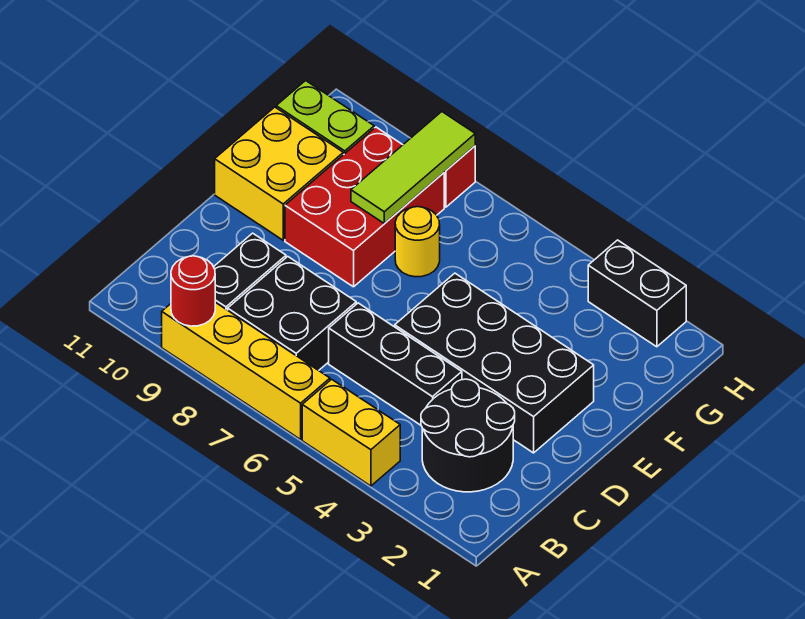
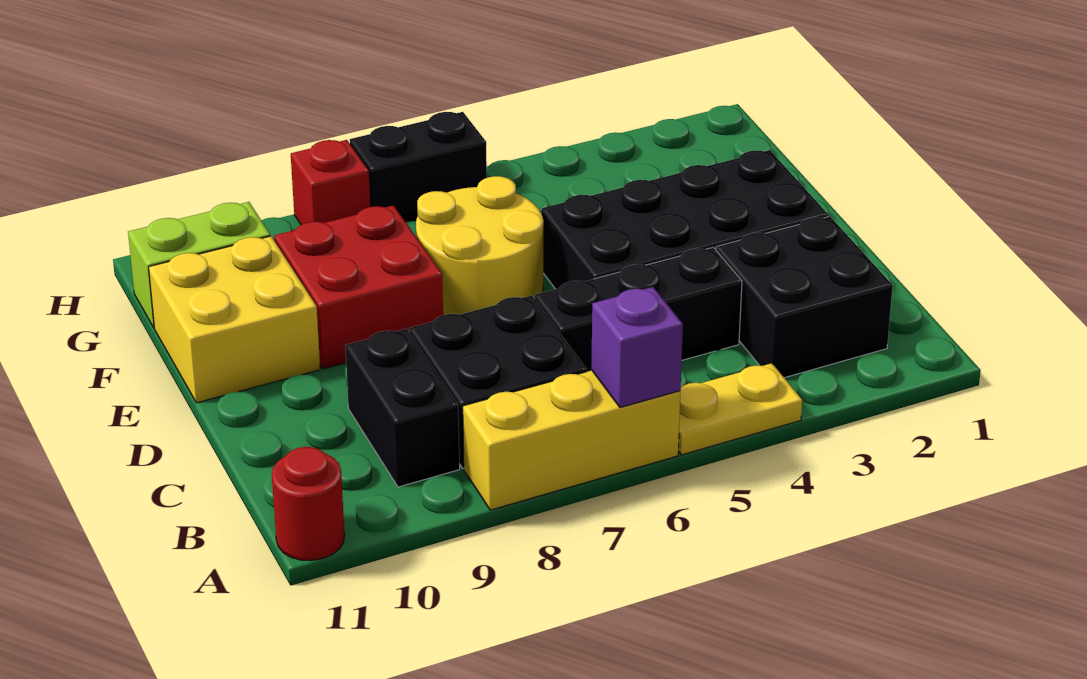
yellow 1x2 brick [302,379,400,486] -> yellow 1x2 plate [678,363,802,455]
yellow 1x4 brick [162,302,330,439] -> yellow 1x3 brick [463,370,680,510]
none -> purple 1x1 brick [591,287,683,408]
red 1x1 round brick [171,256,215,326] -> red 1x1 round brick moved to [272,447,345,561]
black 2x2 round brick [421,379,515,492] -> black 2x2 brick [716,216,893,378]
red 2x3 brick [285,127,444,287] -> red 2x2 brick [274,205,443,369]
yellow 1x1 round brick [395,207,440,277] -> yellow 2x2 round brick [416,176,543,315]
lime 1x3 tile [351,112,475,224] -> none
black 1x2 brick [588,240,686,347] -> black 1x2 brick moved to [350,112,487,222]

